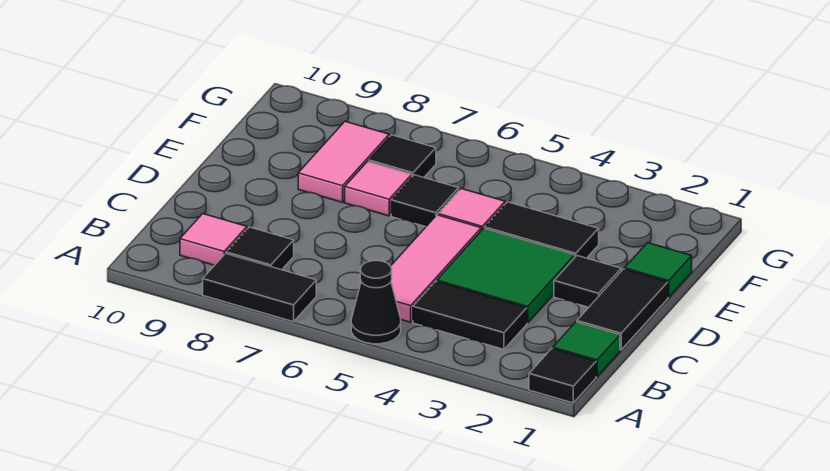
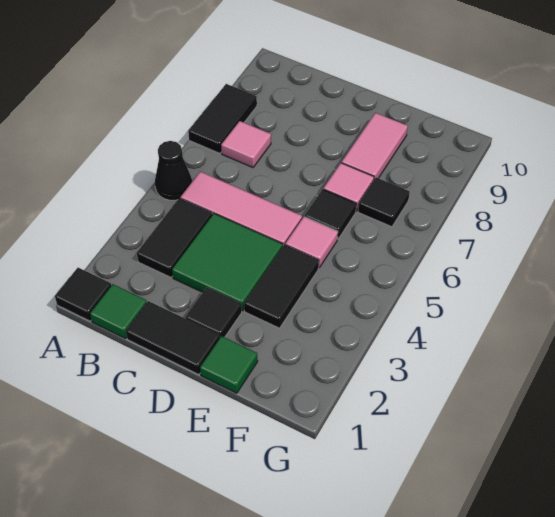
black 1x1 tile [227,227,294,270] -> none
pink 1x1 tile [180,214,247,265] -> pink 1x1 tile moved to [221,121,271,168]
pink 1x2 tile [298,121,389,202] -> pink 1x2 tile turned to [342,113,408,179]

